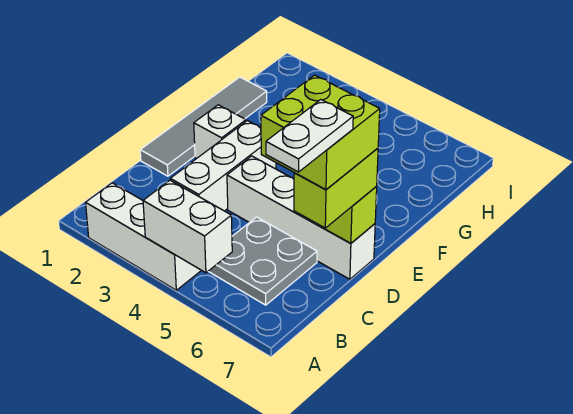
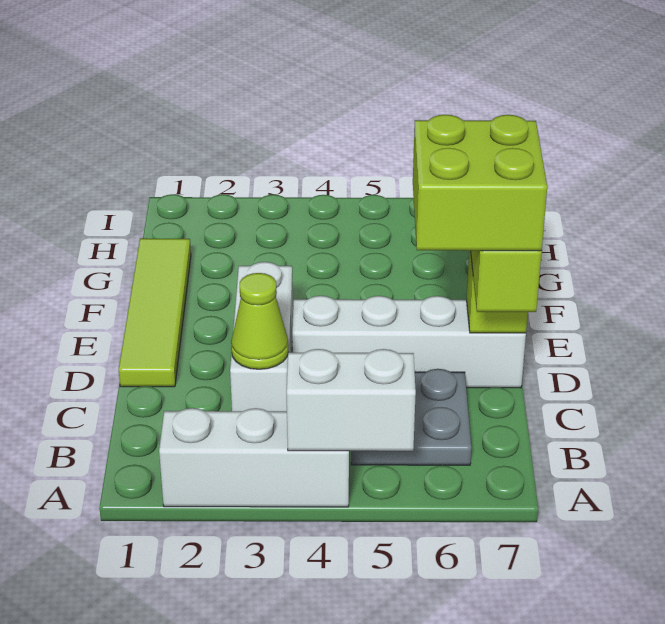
white 1x2 plate [266,100,353,172] -> none
none -> lime 1x1 cone [231,273,289,369]
grey 1x4 tile [140,77,267,176] -> lime 1x4 tile [119,238,191,387]
white 1x1 brick [194,105,246,159] -> none

